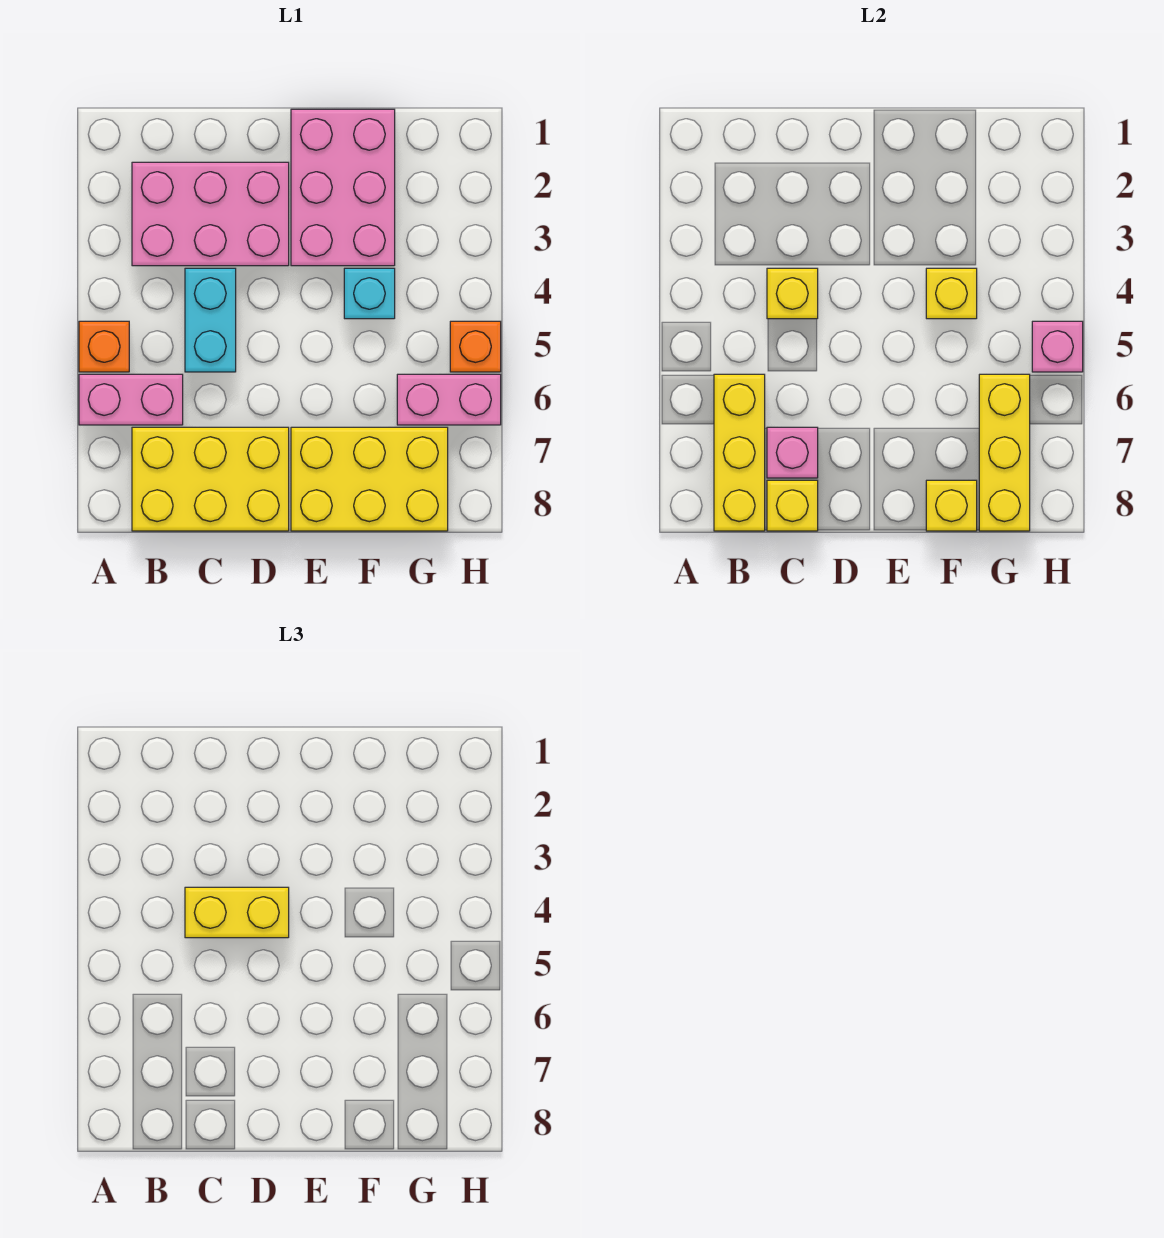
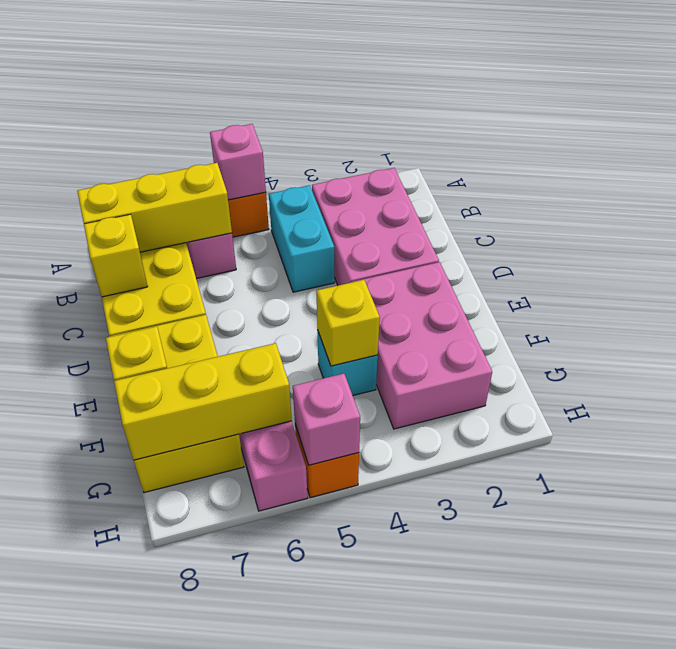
cyan 1x2 brick [185,268,236,372] -> cyan 1x2 brick turned to [269,185,335,292]
yellow 1x1 brick [767,268,818,319] -> none
yellow 1x2 brick [185,887,289,938] -> none
pink 1x1 brick [767,427,818,478] -> pink 1x1 brick moved to [210,124,266,200]
pink 2x3 brick [291,109,395,266] -> pink 2x3 brick turned to [353,262,492,429]

